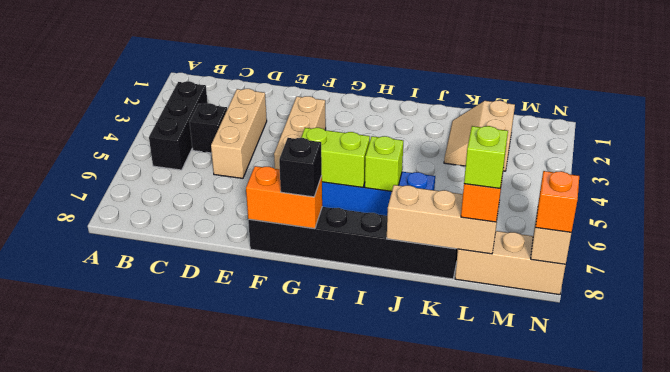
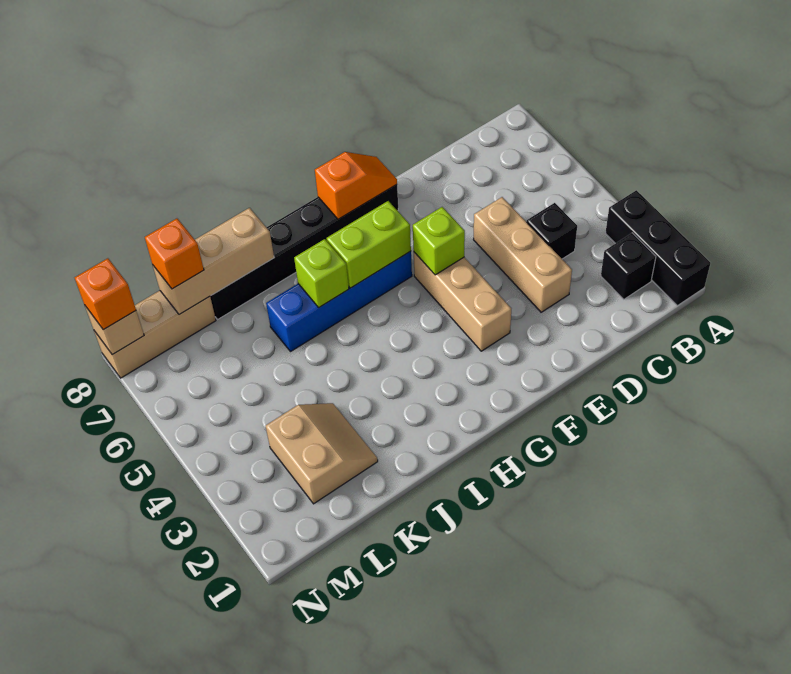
black 1x3 brick [149,81,208,170] -> black 1x3 brick moved to [606,190,710,306]
orange 1x2 brick [246,166,322,229] -> orange 1x2 slope [315,152,397,219]
black 1x1 brick [279,138,322,197] -> black 1x1 brick moved to [601,233,656,299]
lime 1x1 brick [464,126,508,188] -> lime 1x1 brick moved to [413,207,465,275]

